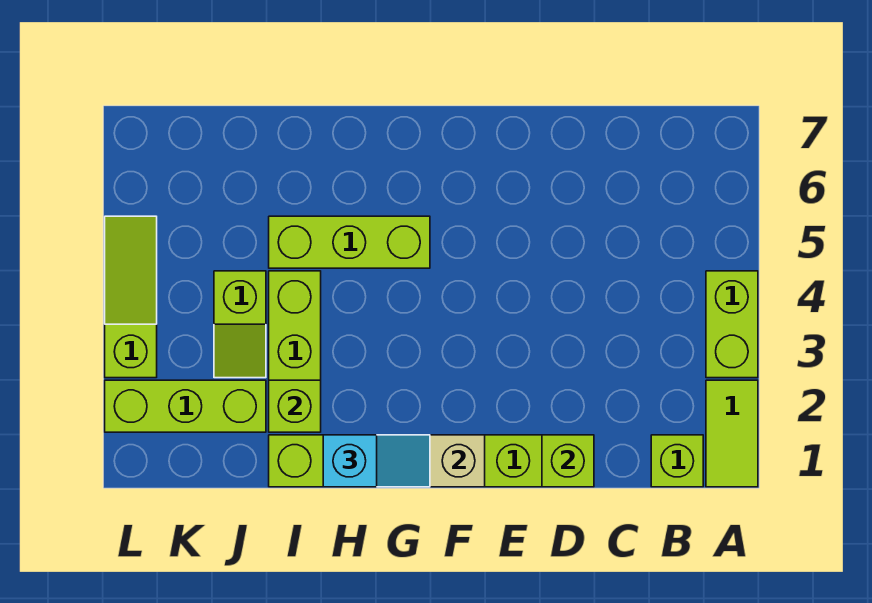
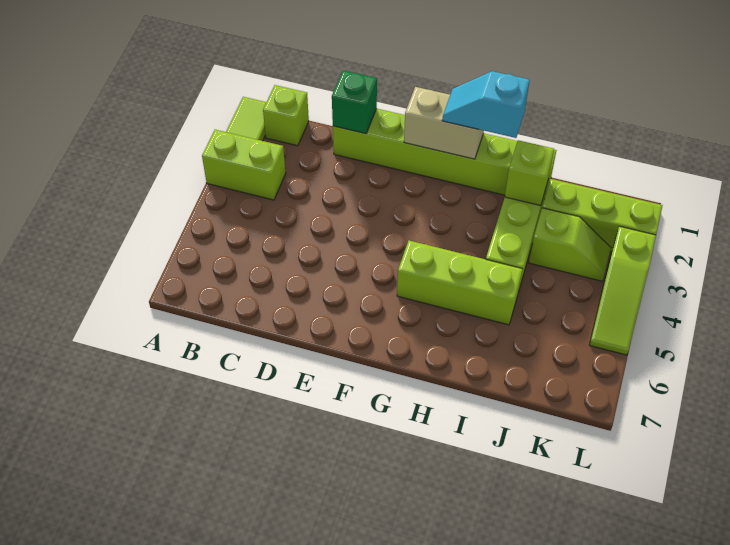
lime 1x2 brick [706,271,758,378] -> lime 1x2 brick turned to [202,130,286,200]
lime 1x1 brick [542,435,594,487] -> green 1x1 brick [332,70,377,134]
lime 1x2 slope [214,271,266,378] -> lime 1x2 slope turned to [529,208,611,281]

